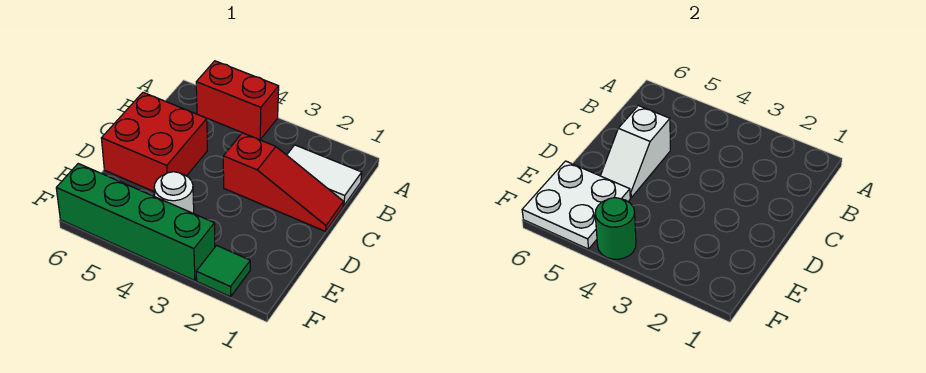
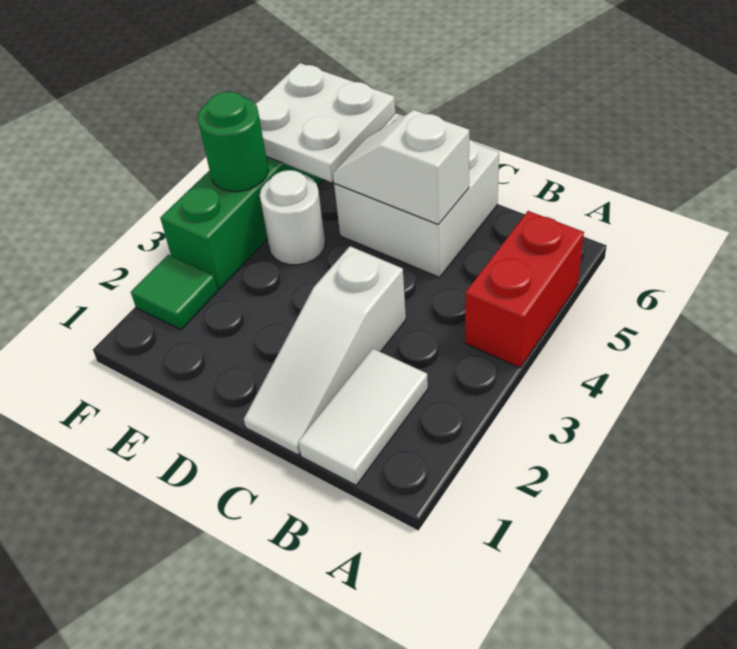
red 1x3 slope [223,133,343,231] -> white 1x3 slope [244,246,406,455]
red 2x2 brick [101,92,207,192] -> white 2x2 brick [334,116,499,277]

